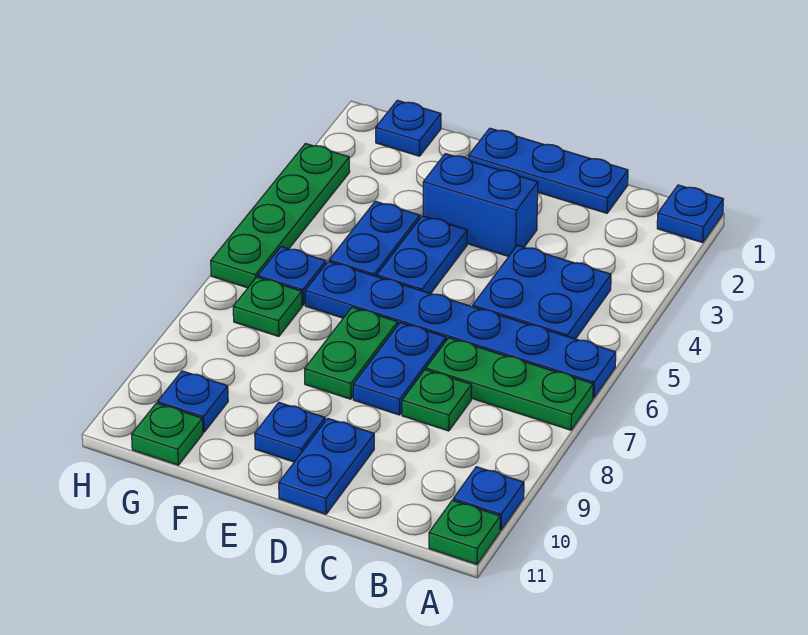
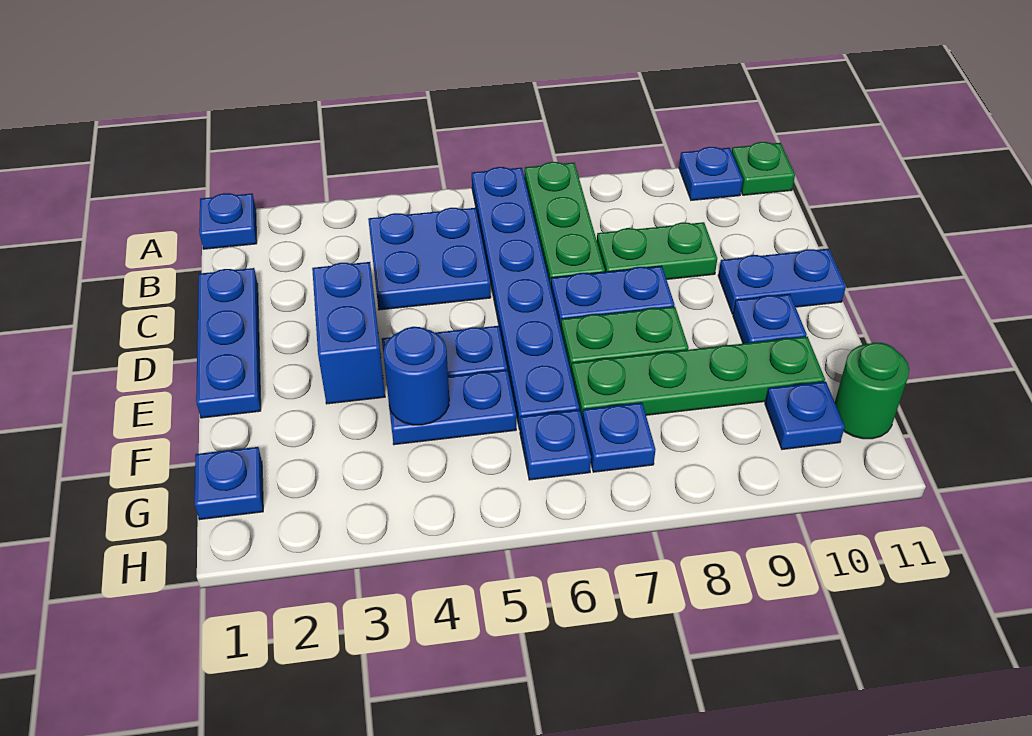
green 1x1 plate [402,370,472,431] -> green 1x2 plate [597,222,717,279]
none -> blue 1x1 round brick [383,327,449,425]
green 1x1 plate [233,277,302,336] -> blue 1x1 plate [582,403,656,472]
green 1x1 plate [132,403,203,465] -> green 1x1 round brick [835,342,909,439]
green 1x4 plate [211,144,350,288] -> green 1x4 plate moved to [571,337,825,417]

